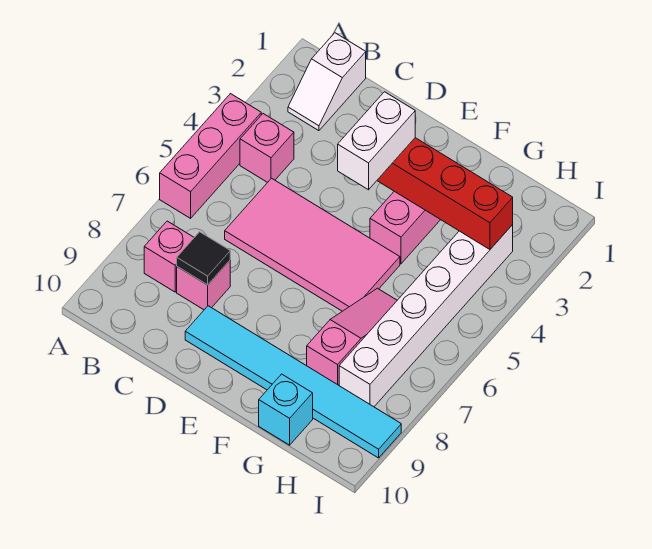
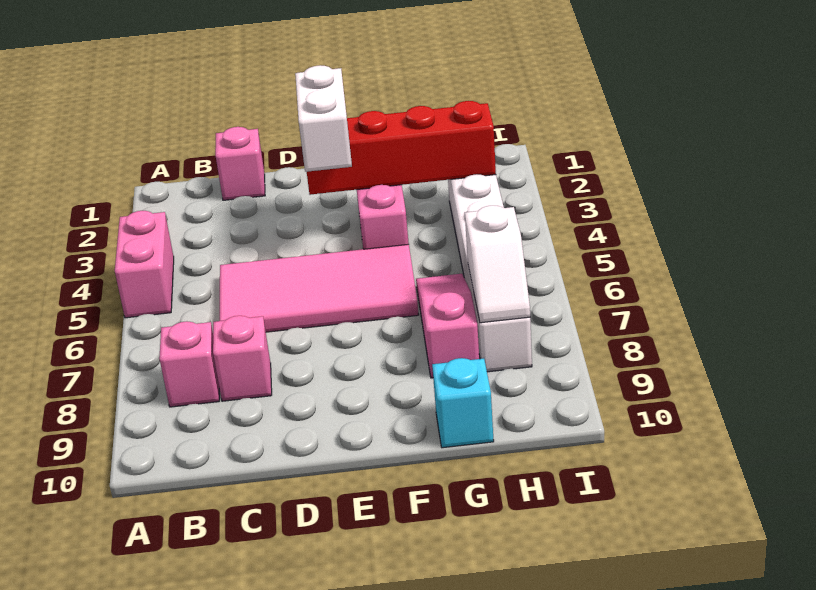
pink 1x3 brick [160,94,261,218] -> pink 1x2 brick [115,211,174,318]
white 1x2 slope [288,33,366,131] -> white 1x2 slope moved to [465,205,530,323]
pink 1x1 brick [240,114,294,183] -> pink 1x1 brick moved to [215,127,265,200]
black 1x1 tile [177,232,230,285] -> none
cyan 1x6 tile [185,306,401,458] -> none

